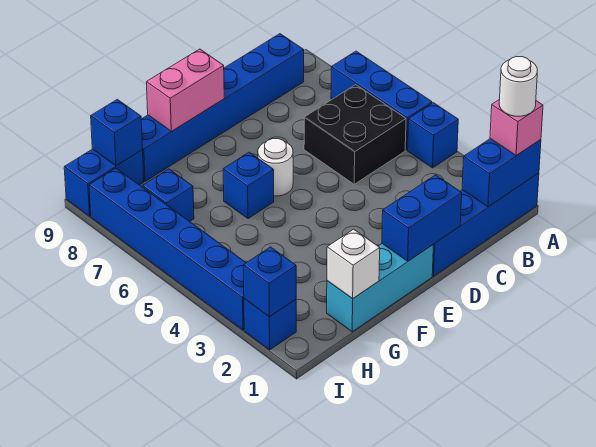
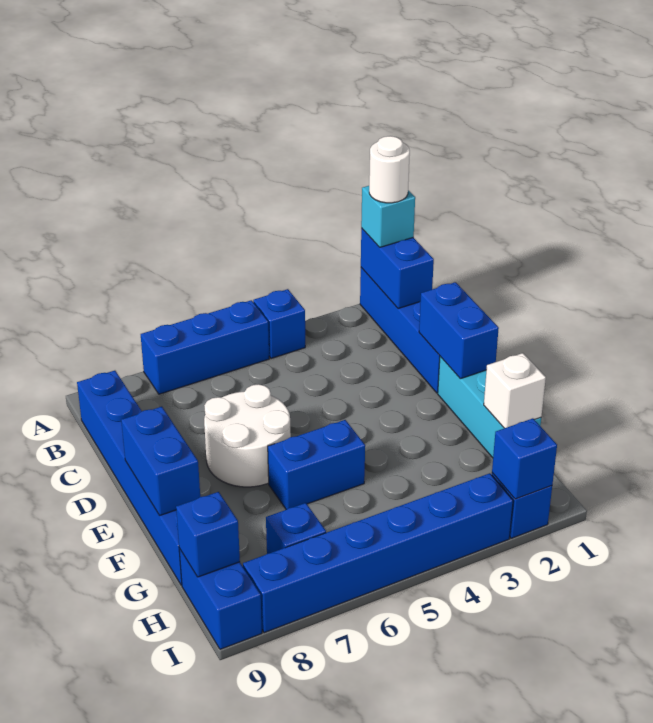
pink 1x1 brick [490,99,543,155] -> cyan 1x1 brick [361,186,415,247]
black 2x2 brick [304,85,406,184] -> none
white 1x1 round brick [258,139,293,196] -> white 2x2 round brick [204,384,291,487]
pink 1x2 brick [147,49,224,131] -> blue 1x2 brick [121,407,200,515]
blue 1x1 brick [223,152,274,219] -> blue 1x2 brick [268,420,365,510]

